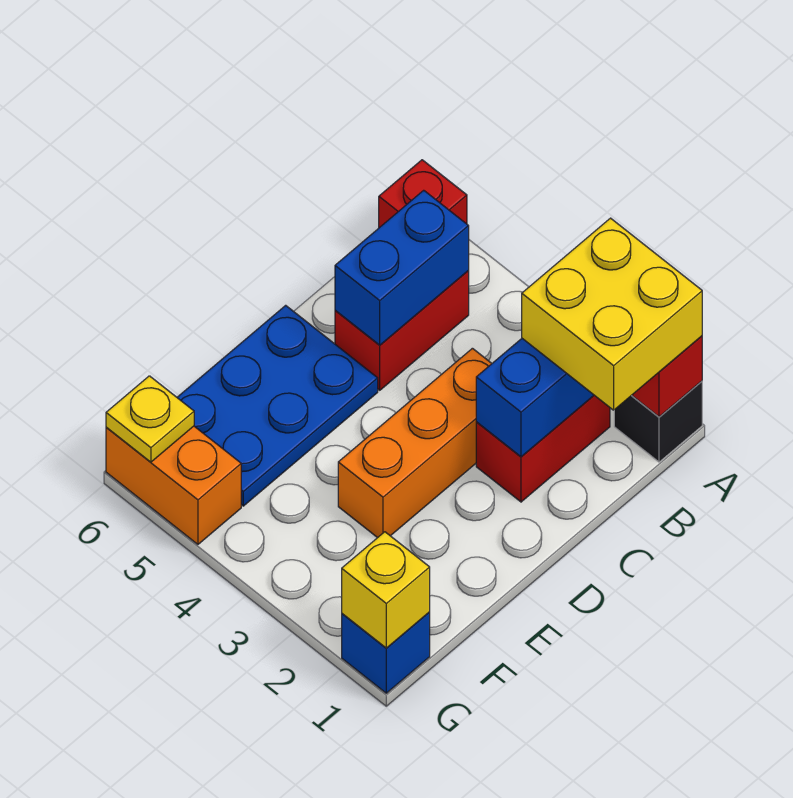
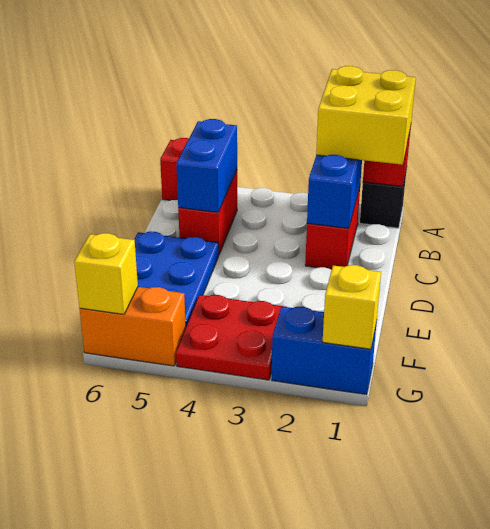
orange 1x3 brick [338,348,492,538] -> none
none -> red 2x2 plate [176,295,286,380]
blue 1x1 brick [342,612,430,693] -> blue 1x2 brick [272,307,377,395]
yellow 1x1 plate [106,376,194,462] -> yellow 1x1 brick [74,233,138,314]

